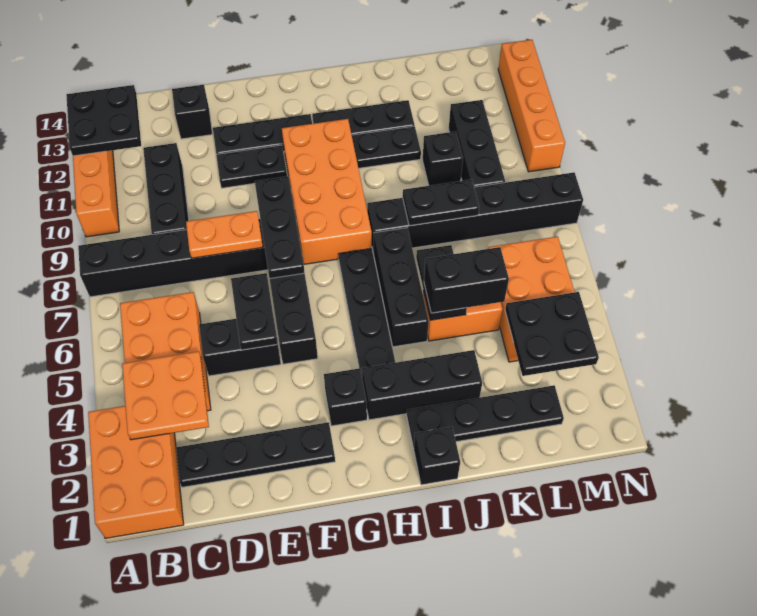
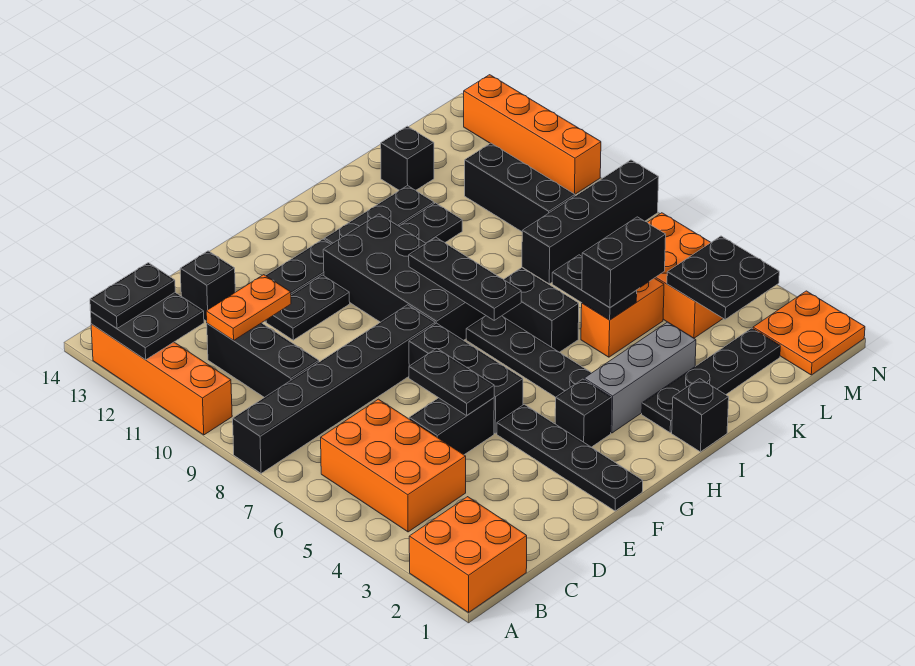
orange 2x3 brick [88,406,184,538] -> orange 2x2 brick [409,497,527,613]
orange 2x2 plate [122,351,209,440] -> orange 2x2 plate moved to [753,291,865,375]
black 1x4 plate [176,422,335,487] -> black 1x4 plate turned to [497,404,643,511]
orange 1x2 plate [186,211,263,258] -> orange 1x2 plate moved to [206,275,291,341]
black 1x3 plate [255,176,305,279] -> black 1x3 plate moved to [409,237,521,320]
orange 2x4 brick [282,119,372,264] -> black 2x4 brick [323,214,486,340]
black 1x3 brick [362,350,482,420] -> grey 1x3 brick [584,322,696,433]
black 1x3 brick [374,228,429,347] -> black 1x2 brick [502,268,579,352]
black 1x6 brick [367,172,583,254] -> black 1x4 brick [522,160,659,284]
black 1x2 plate [403,179,479,226] -> black 1x2 plate moved to [90,263,175,328]
black 1x1 brick [423,131,463,186] -> black 1x1 brick moved to [381,126,434,190]

